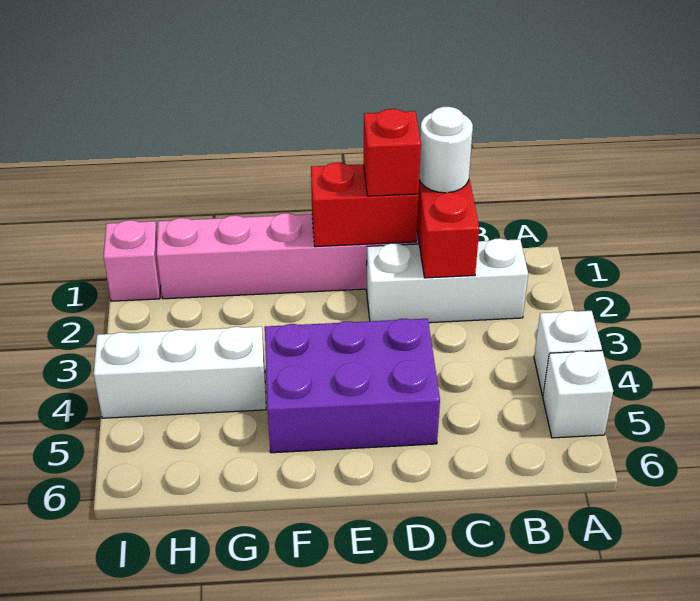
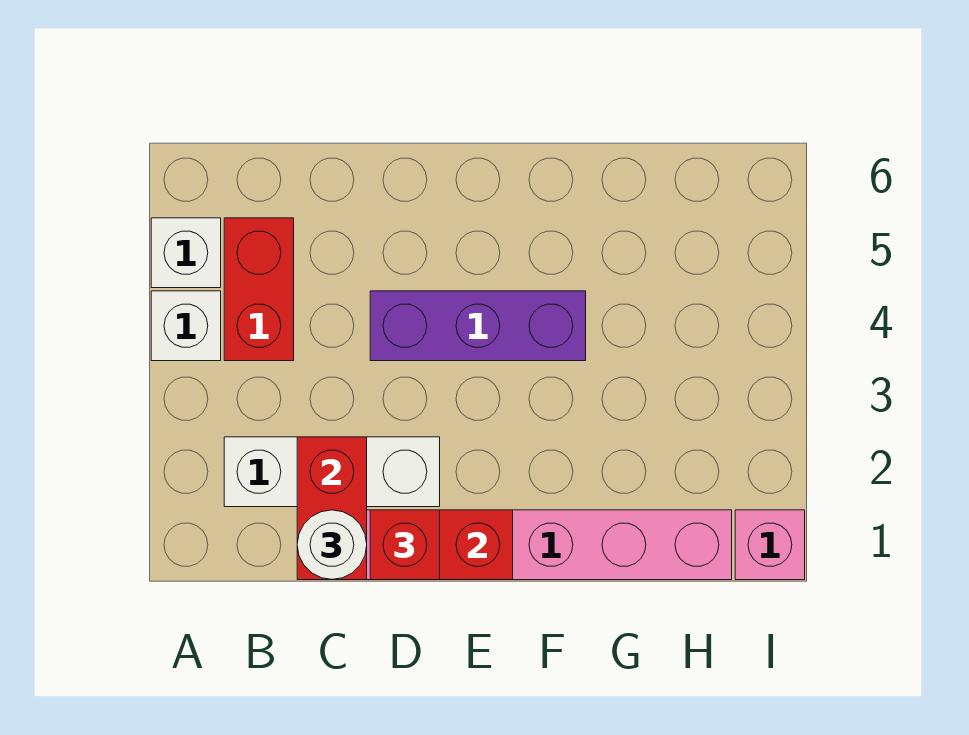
none -> red 1x2 brick [224,218,294,361]
purple 2x3 brick [265,319,440,453] -> purple 1x3 brick [370,291,586,361]
white 1x3 brick [94,327,266,418] -> none

